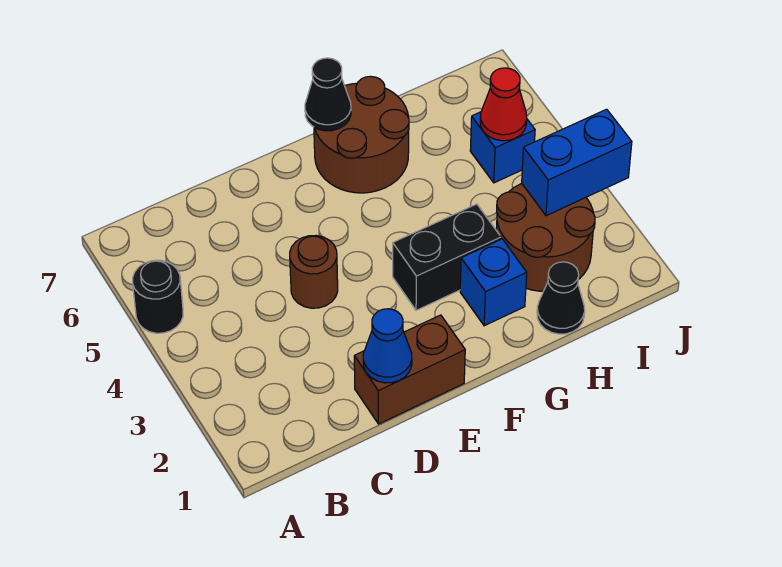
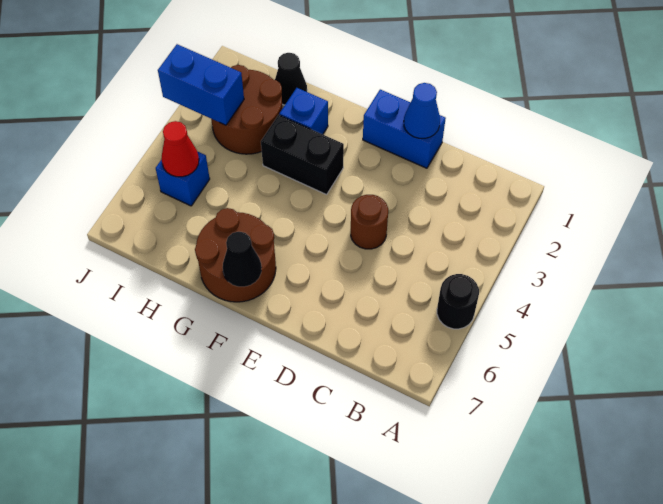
brown 1x2 brick [354,315,465,424] -> blue 1x2 brick [363,90,446,168]

